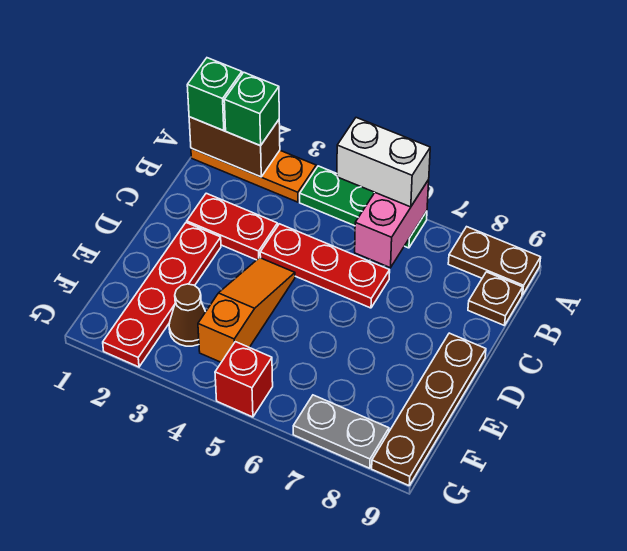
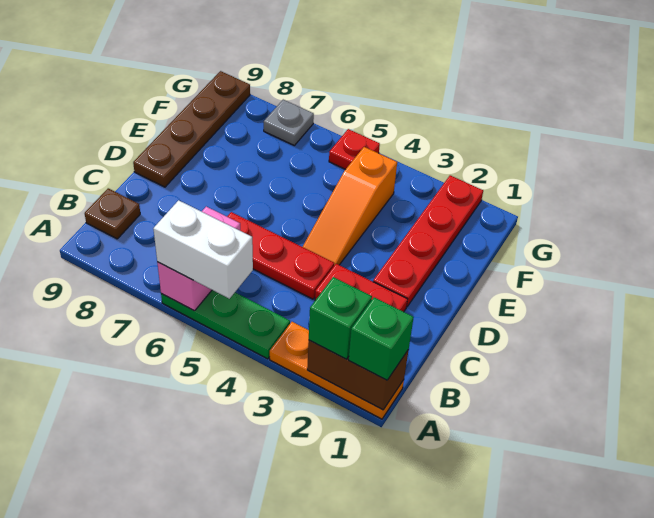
brown 1x2 plate [448,227,541,295] -> none
brown 1x1 cone [169,284,205,346] -> none
red 1x1 brick [215,342,273,417] -> red 1x1 plate [329,129,380,169]
grey 1x2 plate [293,395,389,468] -> grey 1x1 plate [264,100,314,145]

